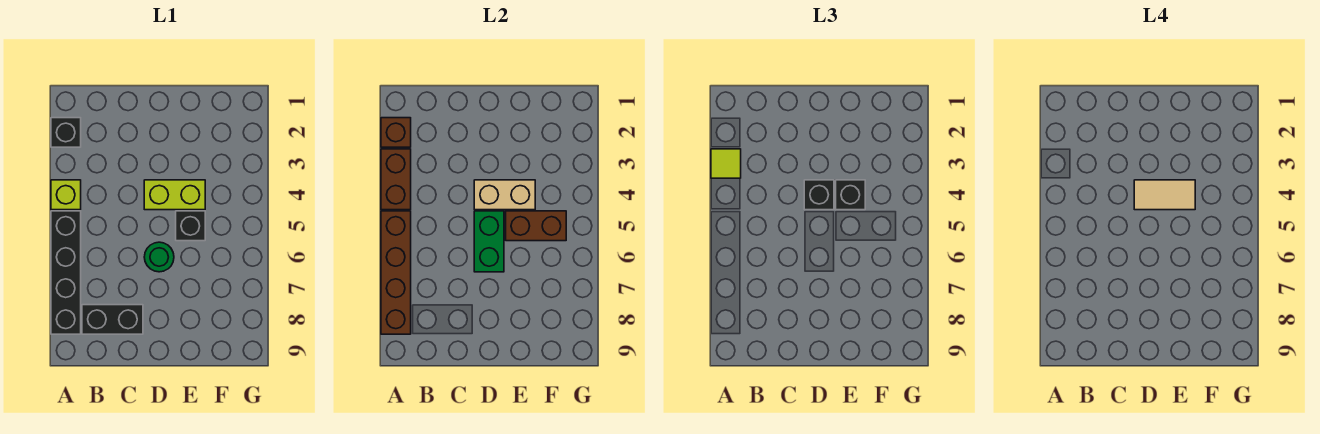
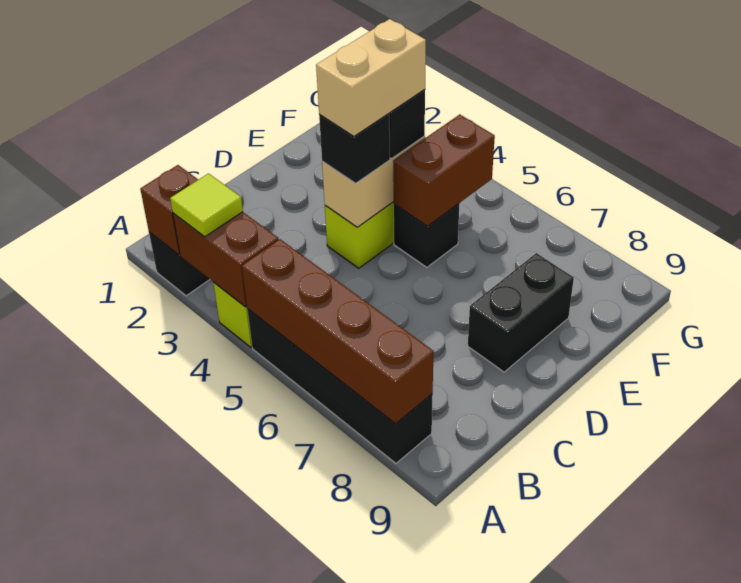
black 1x2 brick [82,305,143,334] -> black 1x2 brick moved to [468,253,574,372]
tan 1x2 tile [1134,180,1195,210] -> tan 1x2 brick [316,19,426,136]
green 1x2 brick [474,211,504,272] -> none
green 1x1 round brick [144,242,174,272] -> none

